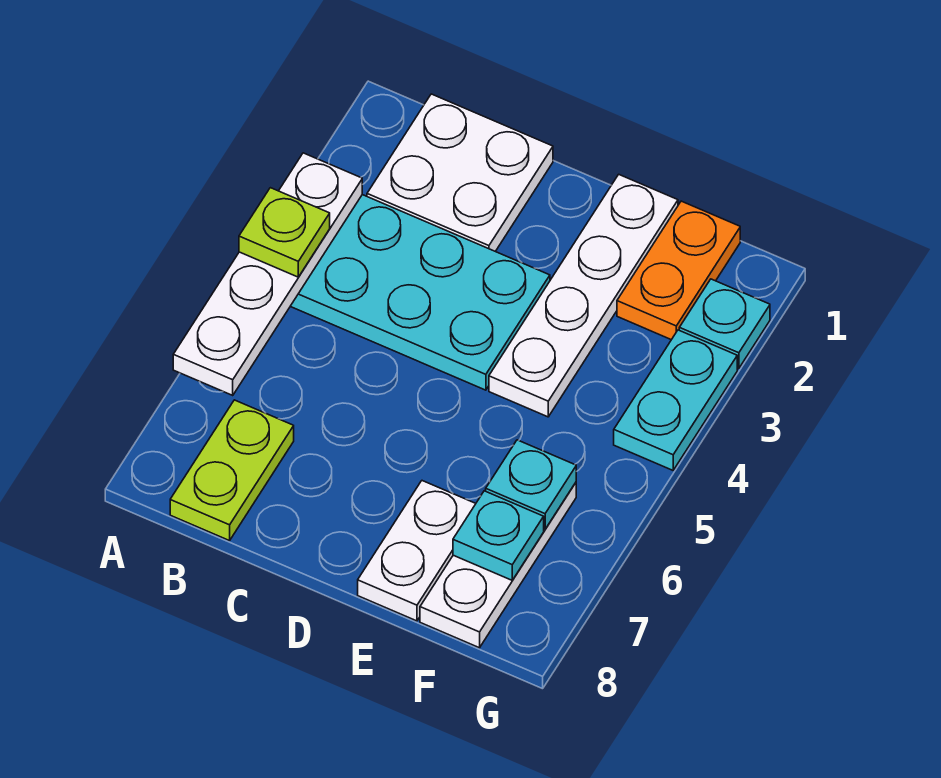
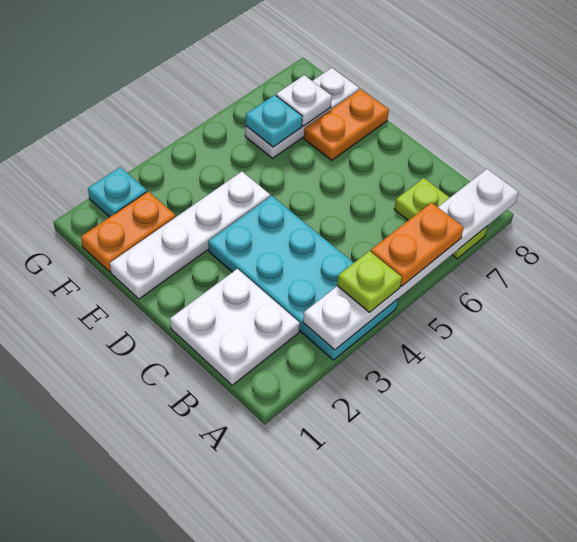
white 1x4 plate [173,153,362,395] -> white 1x6 plate [303,169,519,350]
none -> orange 1x2 plate [371,203,464,286]
lime 1x2 plate [170,400,294,541] -> lime 1x2 plate turned to [394,178,487,259]
white 1x2 plate [358,481,476,621] -> orange 1x2 plate [304,89,389,160]
cyan 1x1 plate [453,491,544,580] -> white 1x1 plate [276,75,332,126]
cyan 1x2 plate [614,330,737,470] -> none

